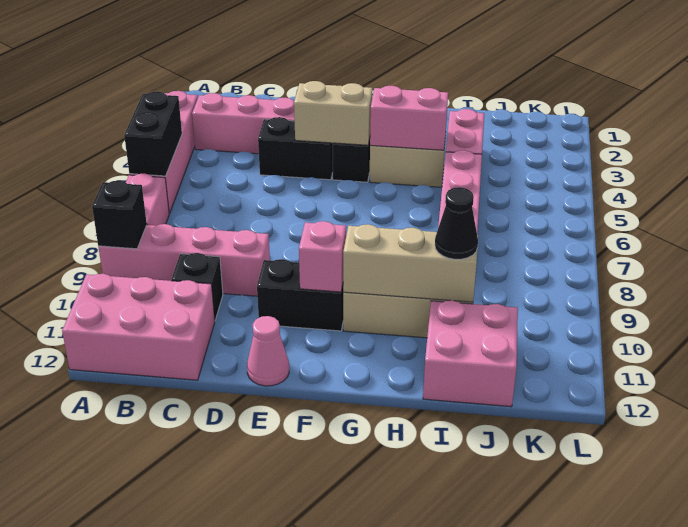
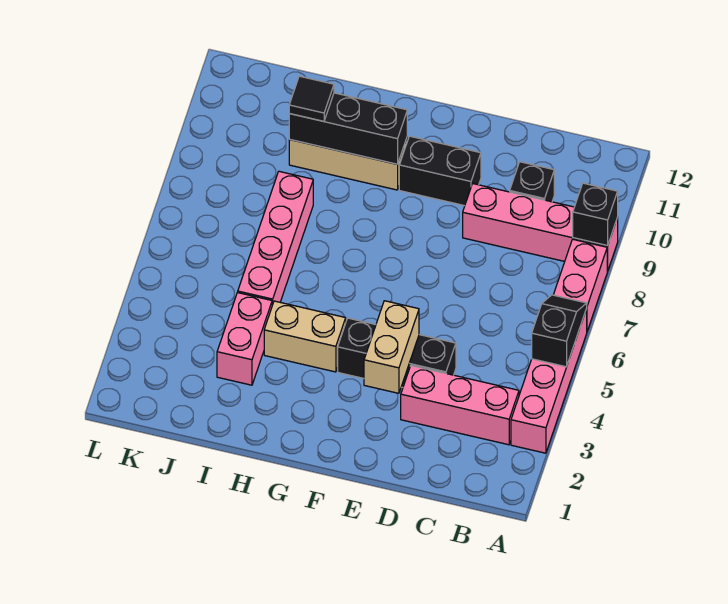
black 1x2 brick [124,91,182,176] -> black 1x2 slope [532,295,587,367]
pink 2x3 brick [62,274,215,380] -> none
tan 1x2 brick [294,81,372,145] -> tan 1x2 brick turned to [364,301,419,393]
pink 1x1 cone [247,316,289,386] -> none
pink 1x1 brick [299,221,346,292] -> none
pink 1x2 brick [370,86,448,150] -> none
tan 1x3 brick [343,224,478,302] -> black 1x3 brick [289,93,407,164]
black 1x1 cone [435,187,478,259] -> black 1x1 tile [289,76,334,121]
pink 2x2 brick [423,300,518,407] -> none

